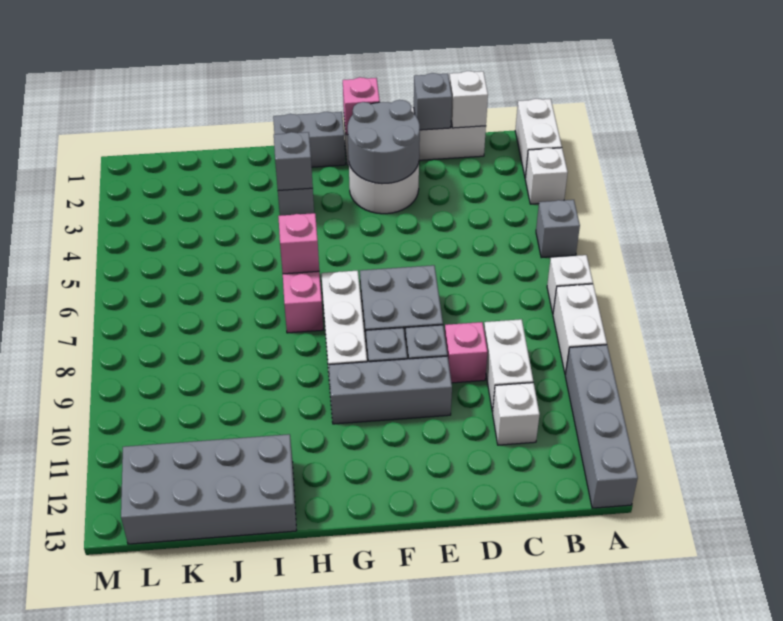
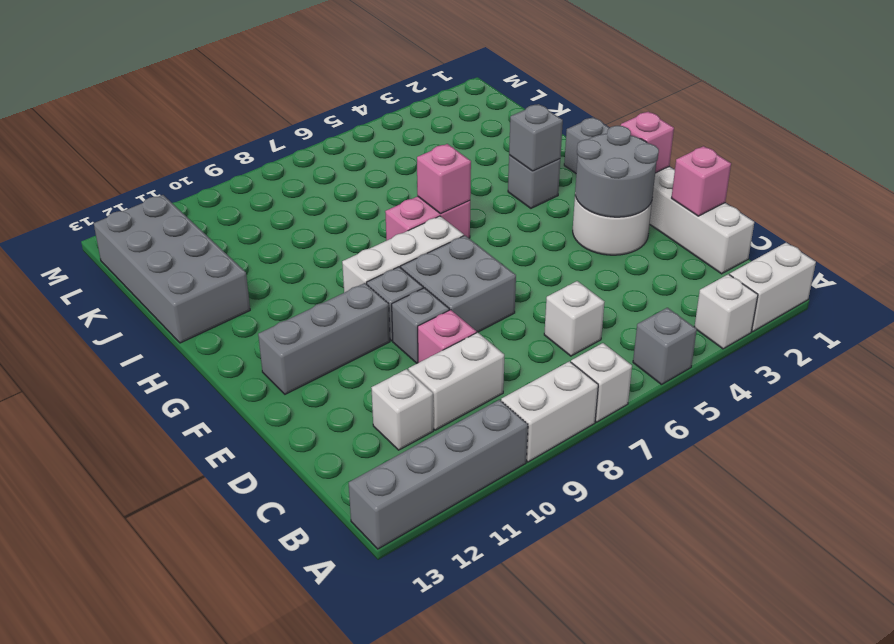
white 1x1 brick [449,71,488,128] -> white 1x1 brick moved to [544,281,604,356]
grey 1x1 brick [414,73,452,130] -> pink 1x1 brick [672,146,731,216]
grey 1x3 brick [329,356,452,424] -> grey 1x3 brick turned to [258,283,390,394]

